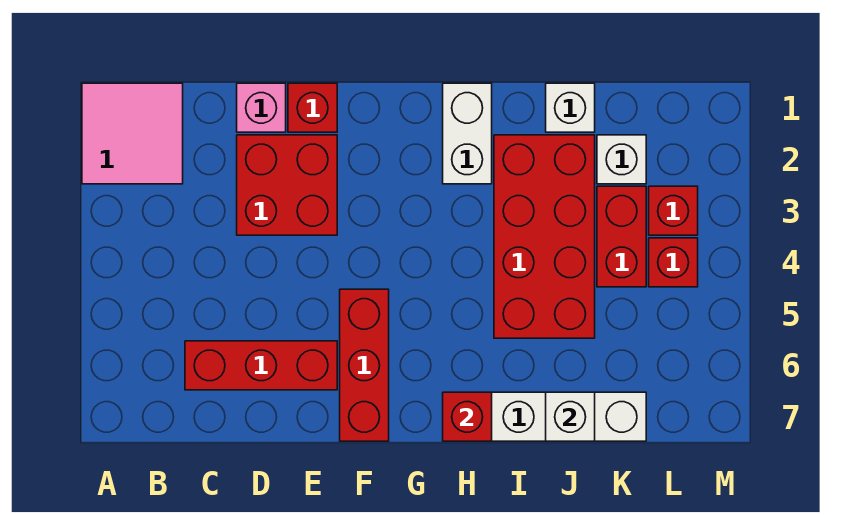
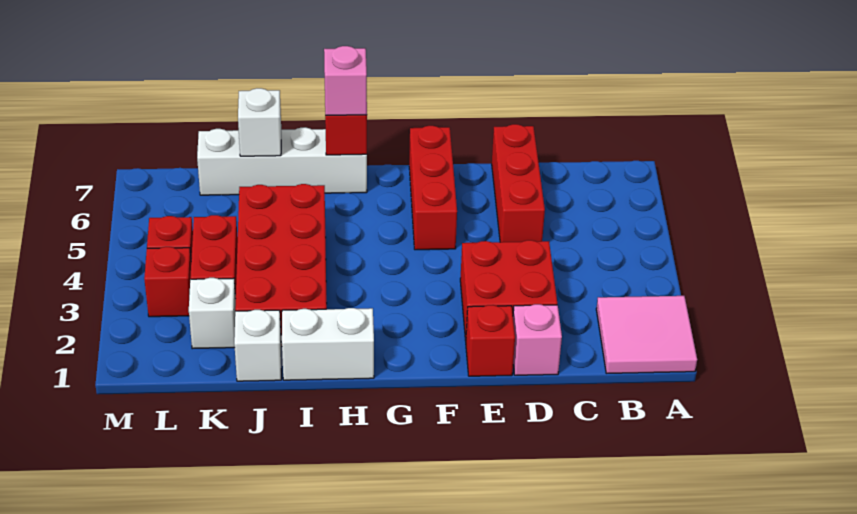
red 1x3 brick [185,341,337,390] -> red 1x3 brick turned to [492,124,545,242]
white 1x2 brick [443,83,492,184] -> white 1x2 brick turned to [282,308,374,380]
none -> pink 1x1 brick [324,46,367,115]

